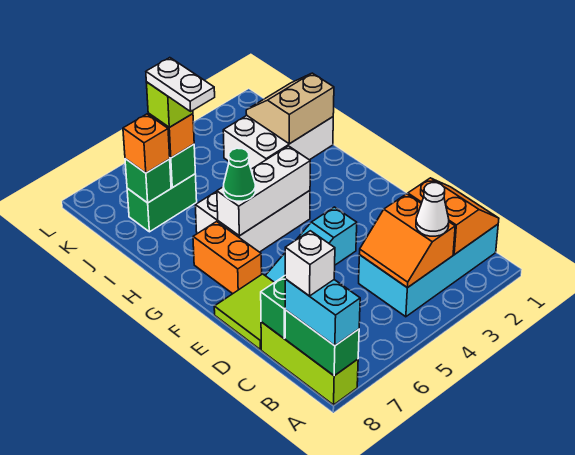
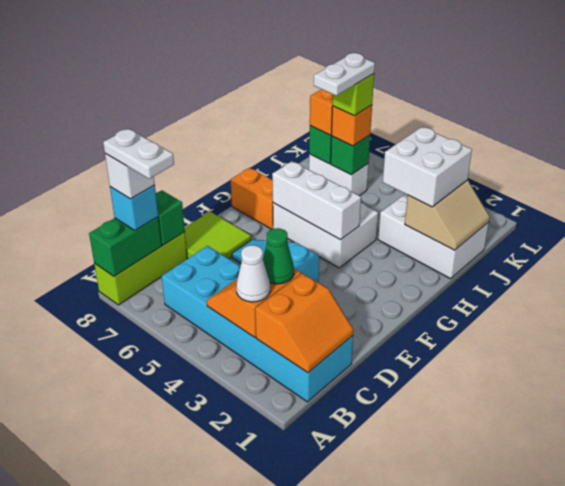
cyan 1x2 brick [285,279,360,346] -> cyan 1x1 brick [110,185,158,230]
cyan 2x4 brick [359,224,498,317] -> cyan 2x6 brick [162,246,353,402]
none -> white 1x2 plate [103,129,174,179]
orange 1x2 brick [193,222,262,294] -> orange 1x2 brick turned to [231,168,273,229]
green 1x1 cone [223,148,255,201] -> green 1x1 cone moved to [263,228,294,284]
tan 2x2 slope [246,73,334,144] -> tan 2x2 slope turned to [405,180,490,250]
none -> white 2x2 brick [383,127,472,207]
green 1x2 brick [127,174,197,232] -> white 1x2 brick [309,154,368,196]

